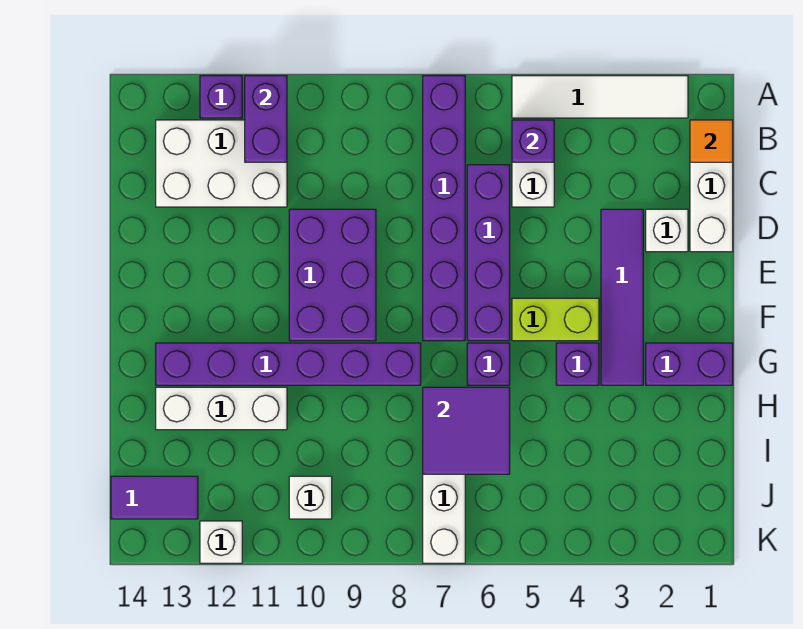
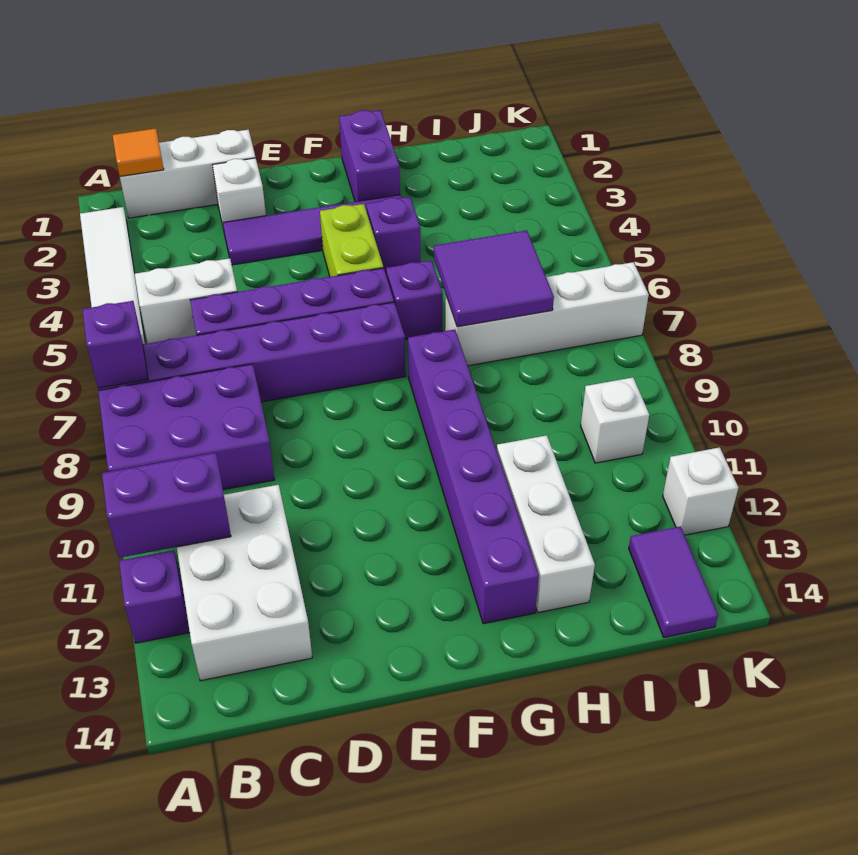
purple 1x1 brick [512,120,554,162] -> purple 1x1 brick moved to [82,301,148,388]
purple 2x3 brick [289,209,376,341] -> purple 2x3 brick moved to [98,364,274,490]

